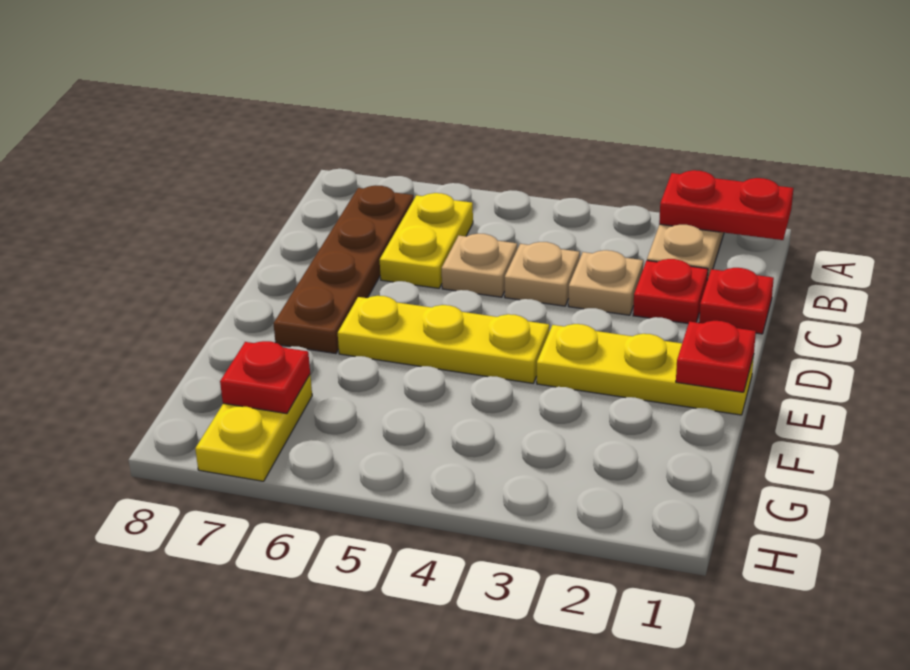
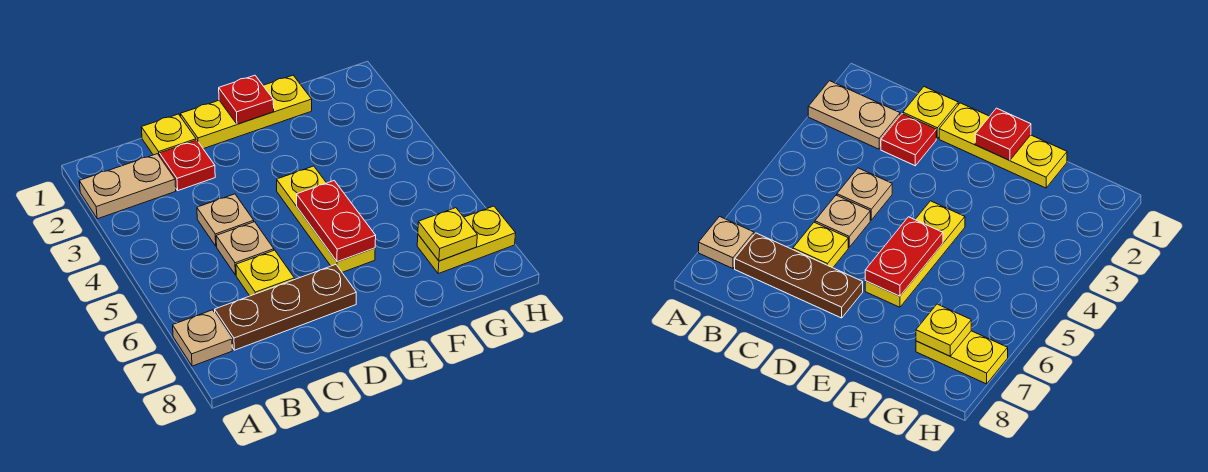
red 1x2 plate [659,170,793,240] -> red 1x2 plate moved to [297,181,376,262]
yellow 1x2 plate [380,193,473,288] -> yellow 1x1 plate [236,250,294,296]
brown 1x4 plate [273,185,414,354] -> brown 1x3 plate [215,265,356,350]
red 1x1 plate [699,268,774,334] -> yellow 1x1 plate [141,114,196,156]
tan 1x1 plate [568,250,643,315] -> tan 1x1 plate moved to [173,310,232,366]
yellow 1x3 plate [537,324,754,415] -> yellow 1x3 plate turned to [181,75,312,149]
red 1x1 plate [220,341,310,414] -> yellow 1x1 plate [418,208,477,261]

